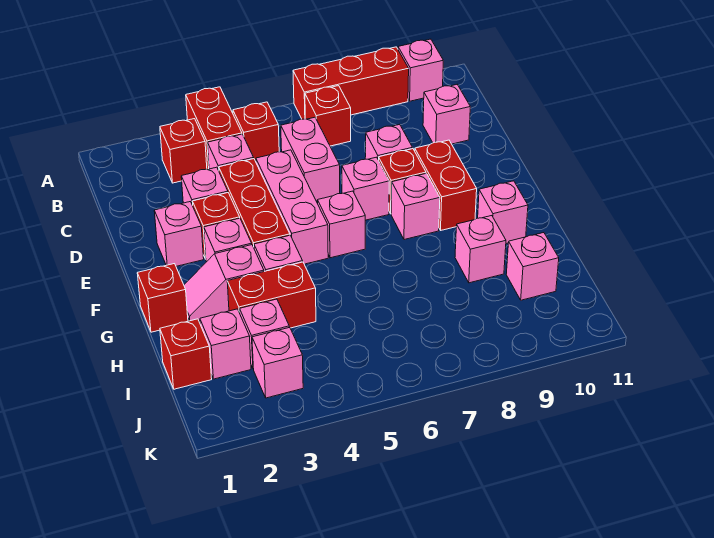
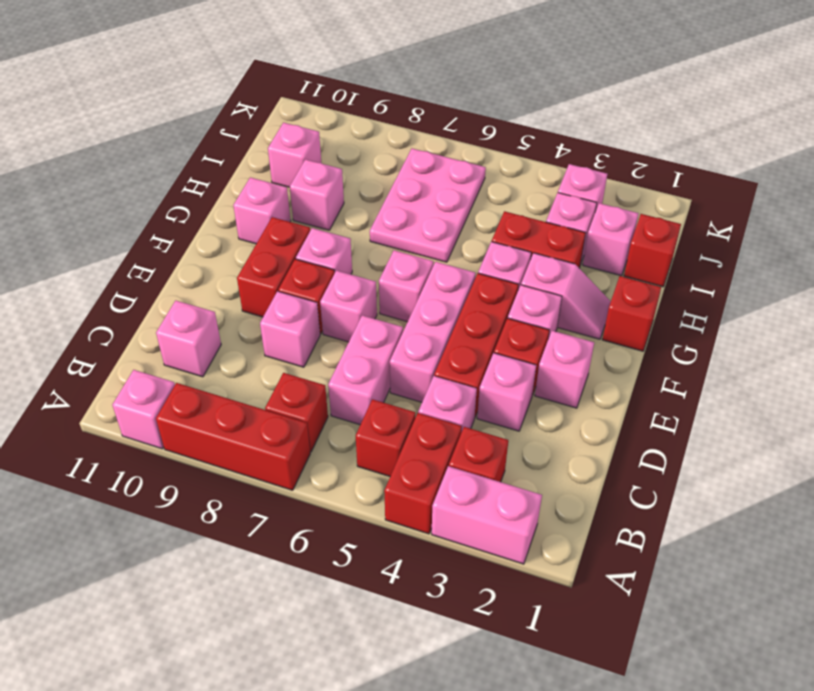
none -> pink 1x2 brick [432,466,542,564]
none -> pink 2x3 plate [370,149,486,262]

